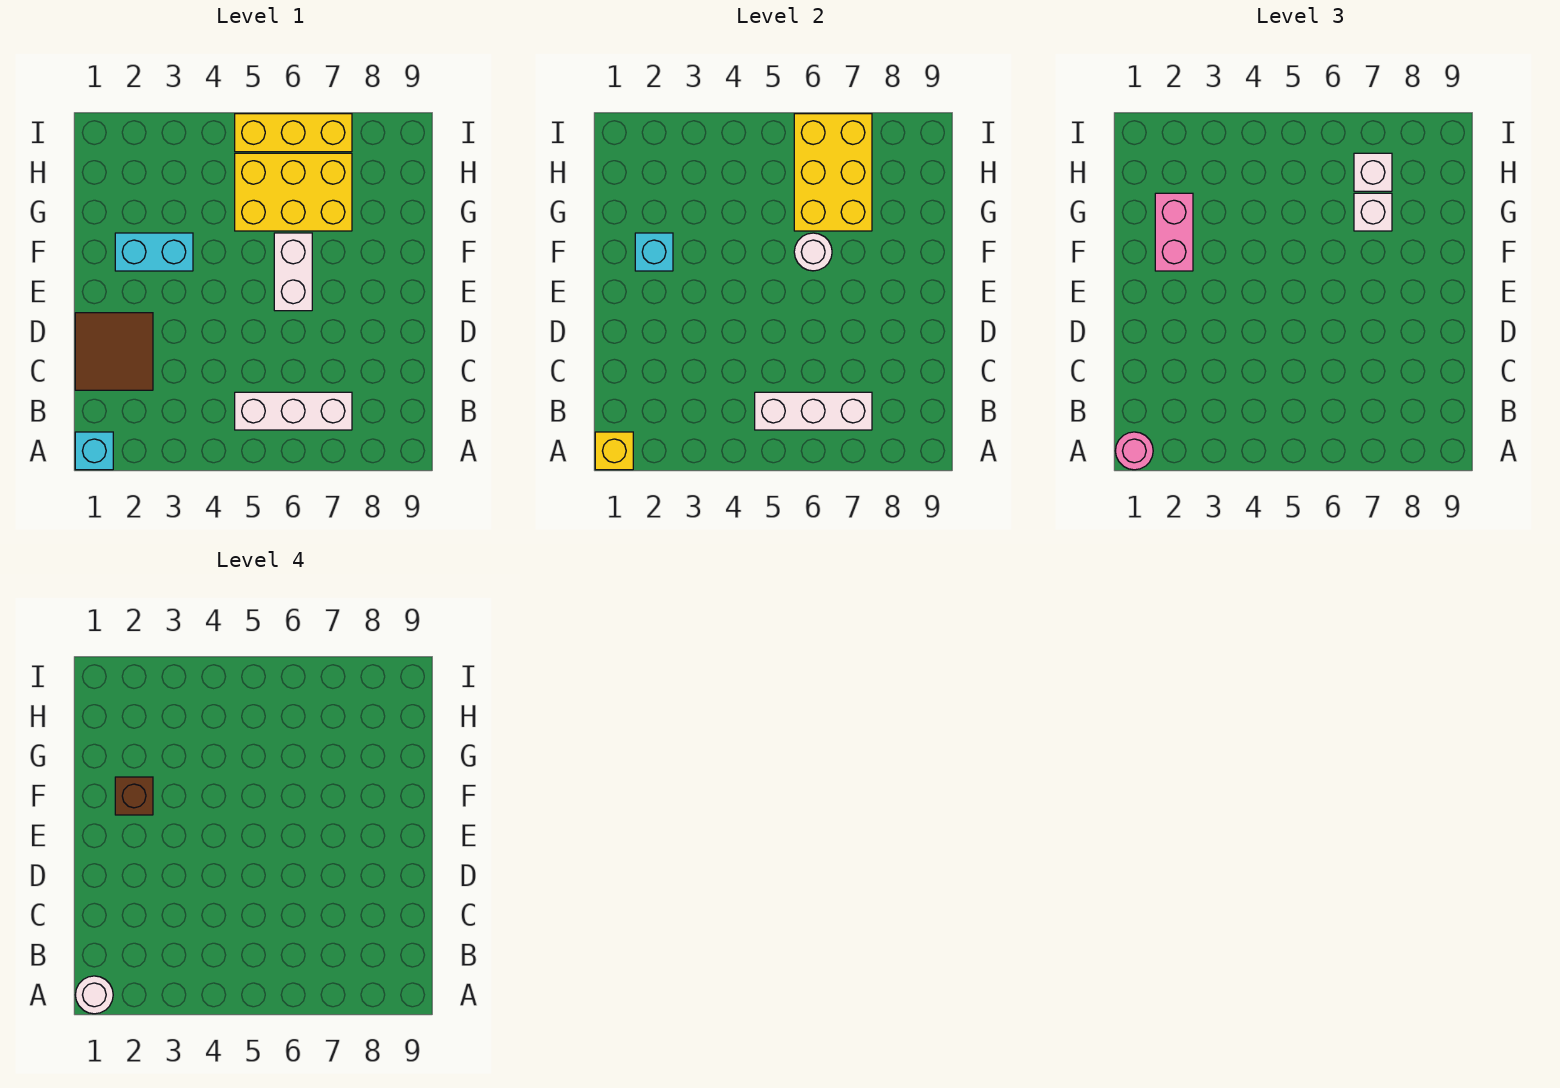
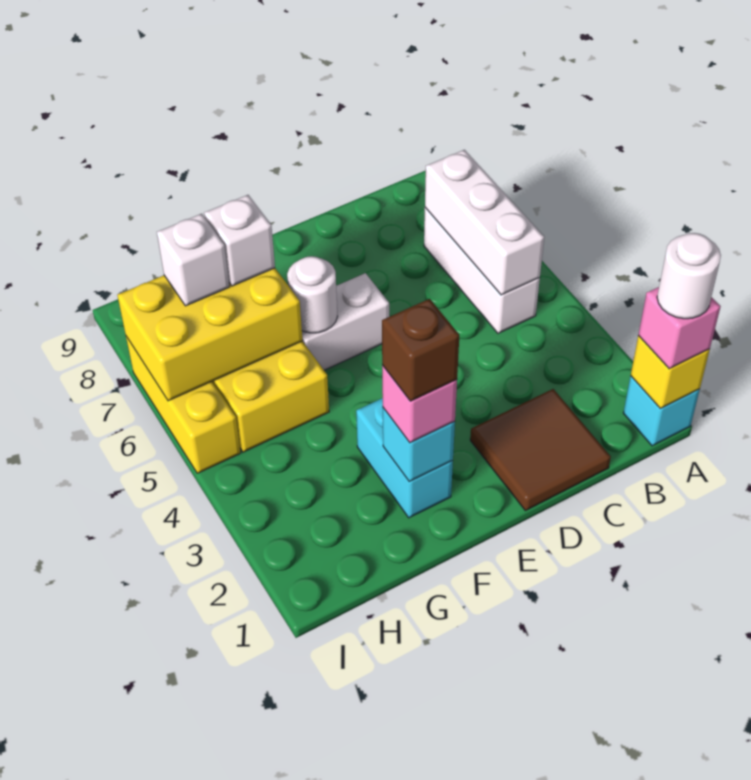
pink 1x1 round brick [1115,432,1153,470] -> pink 1x1 brick [638,287,721,369]
pink 1x2 brick [1155,193,1193,271] -> pink 1x1 brick [382,365,457,443]

